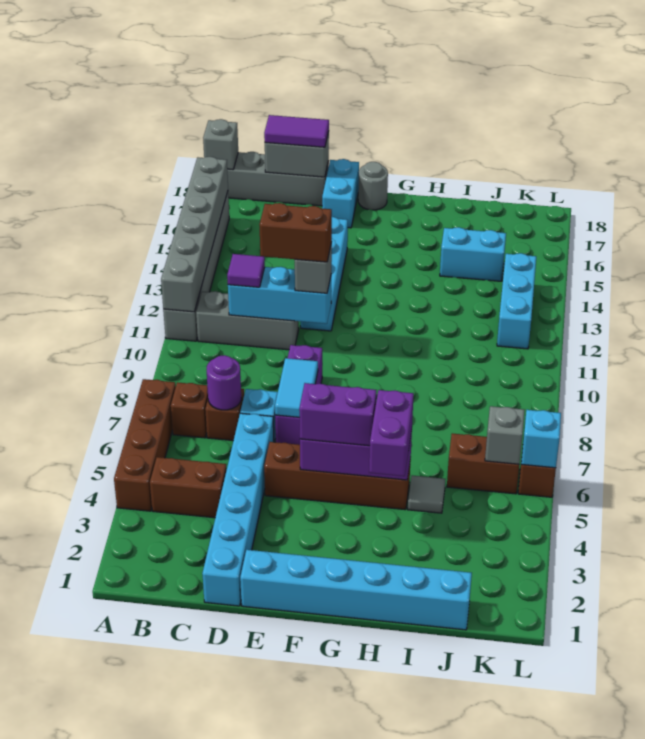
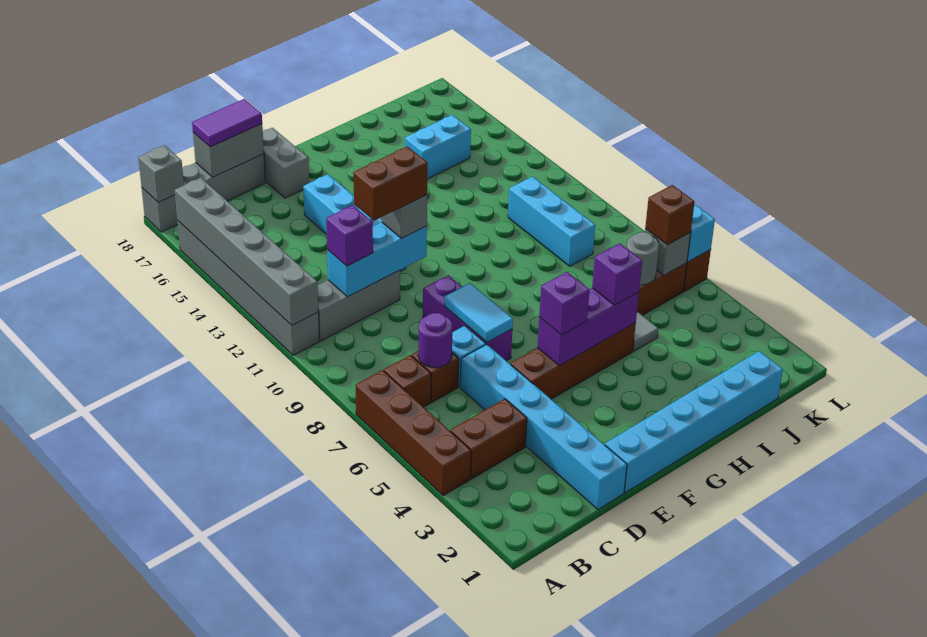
purple 1x1 tile [227,254,265,287] -> purple 1x1 brick [326,205,373,266]
cyan 1x2 brick [322,159,359,228] -> grey 1x2 brick [263,128,309,198]
purple 1x2 brick [299,383,376,446] -> purple 1x1 brick [539,272,589,335]
grey 1x1 round brick [358,162,388,210] -> grey 1x1 round brick moved to [627,232,659,285]
purple 1x2 brick [369,390,414,476] -> purple 1x1 brick [592,243,642,306]
none -> brown 1x1 brick [645,185,695,245]
cyan 1x3 brick [497,253,536,349] -> cyan 1x3 brick moved to [508,177,595,266]

